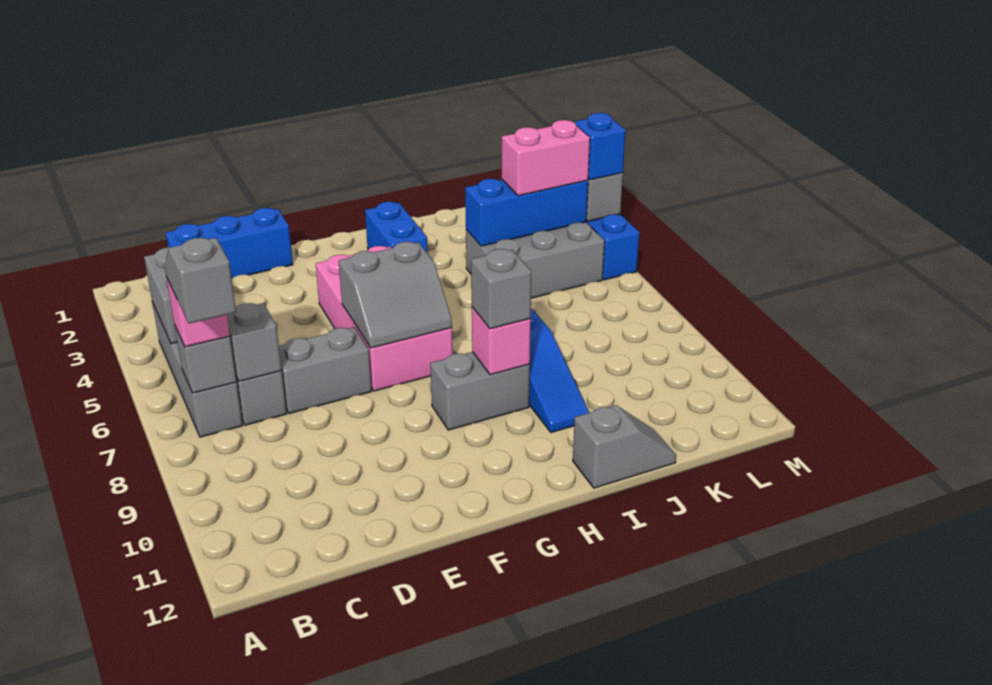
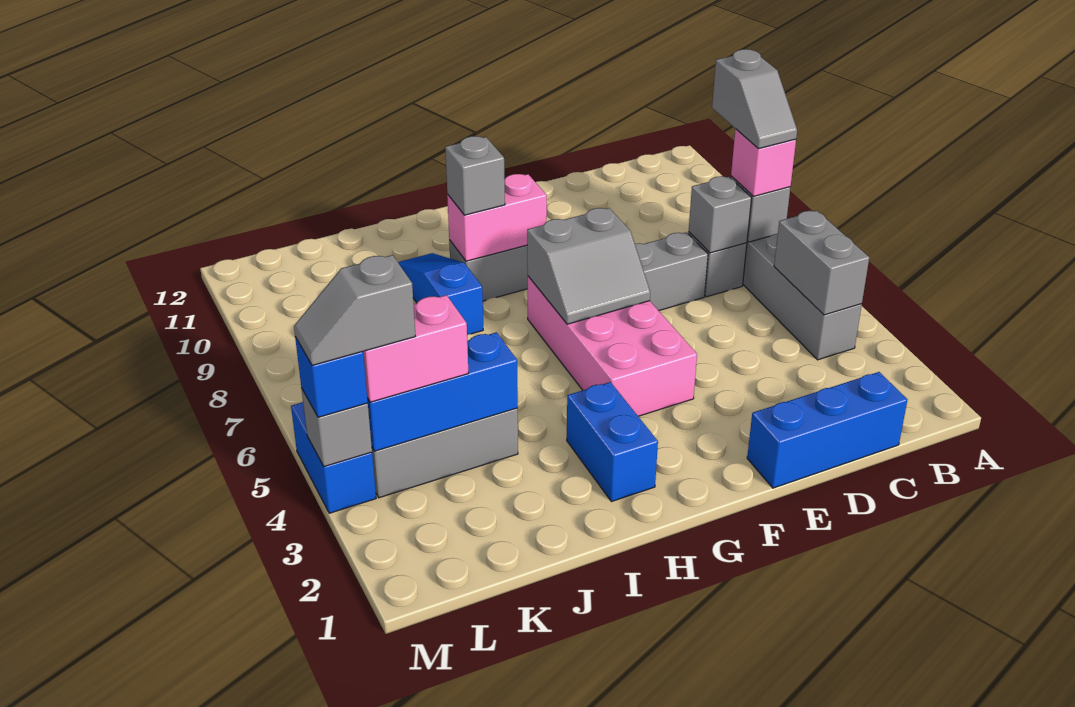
grey 2x2 slope [339,242,452,348] -> grey 2x2 slope turned to [527,208,650,324]
pink 1x1 brick [472,307,531,375] -> pink 1x2 brick [447,174,547,261]
grey 1x2 slope [573,405,676,488] -> grey 1x2 slope moved to [294,255,415,365]

